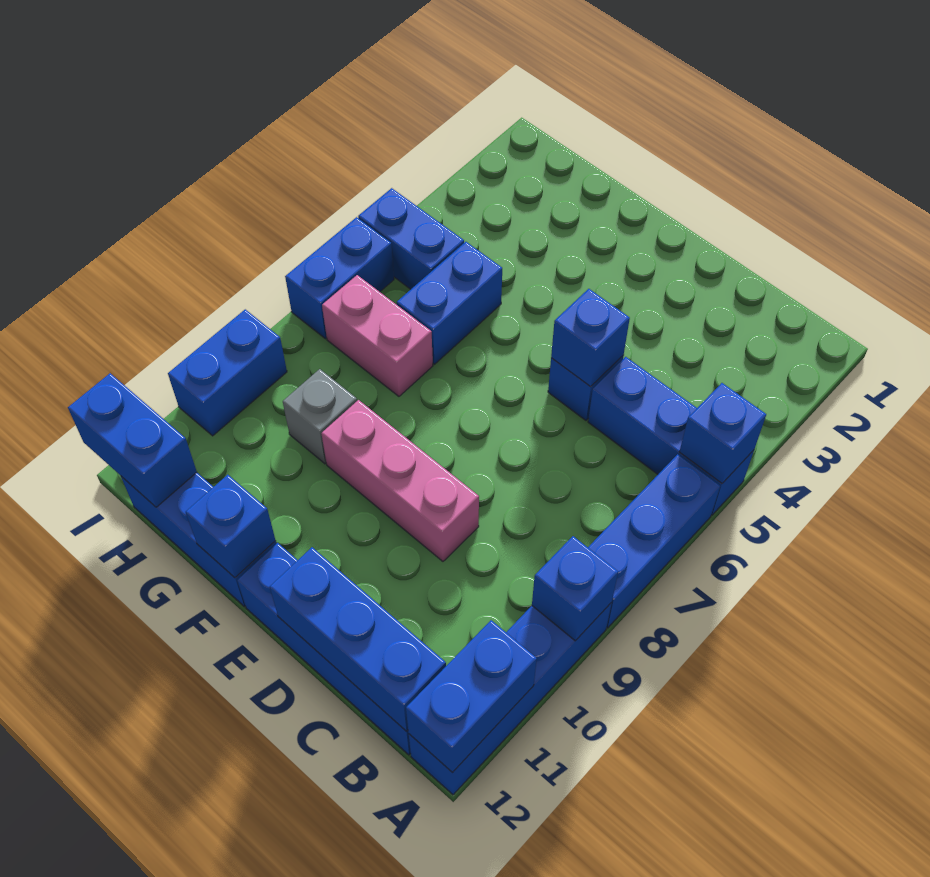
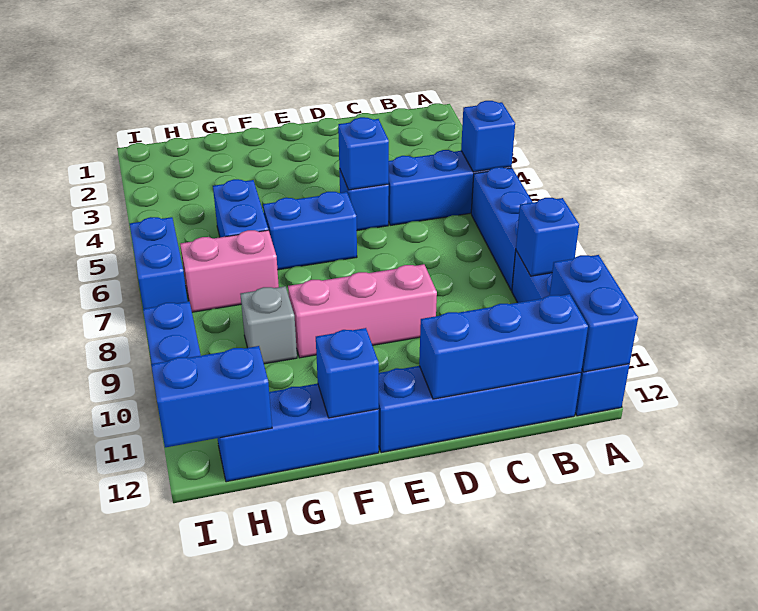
blue 1x2 brick [358,188,464,289] -> blue 1x2 brick moved to [263,192,357,270]

